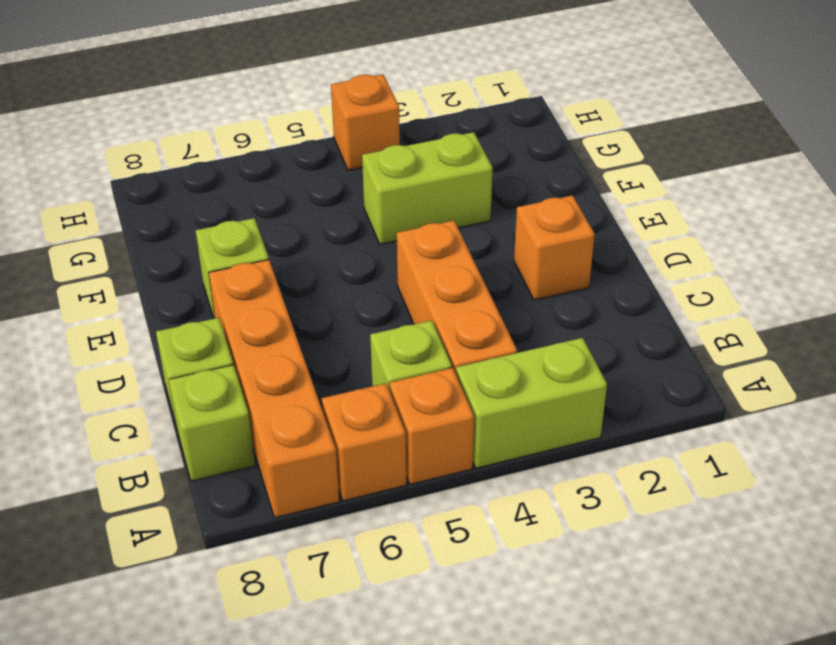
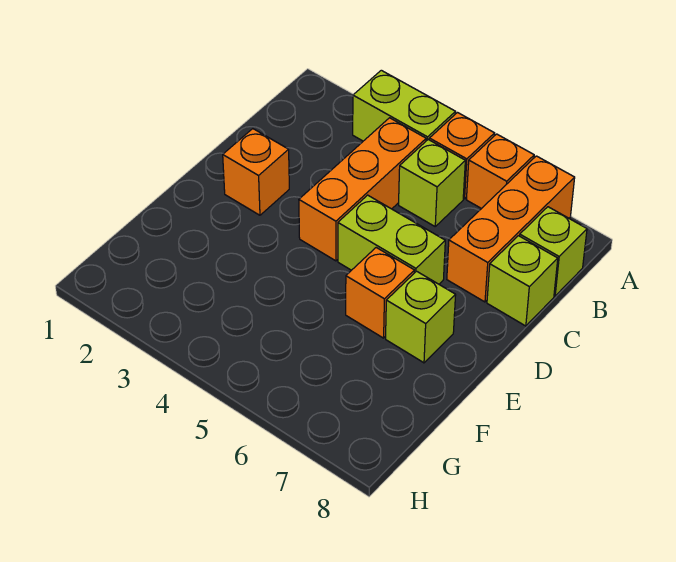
orange 1x4 brick [209,260,339,518] -> orange 1x3 brick [447,156,575,302]
lime 1x2 brick [362,132,493,245] -> lime 1x2 brick moved to [338,195,445,284]
orange 1x1 brick [331,74,400,170] -> orange 1x1 brick moved to [346,248,414,338]

